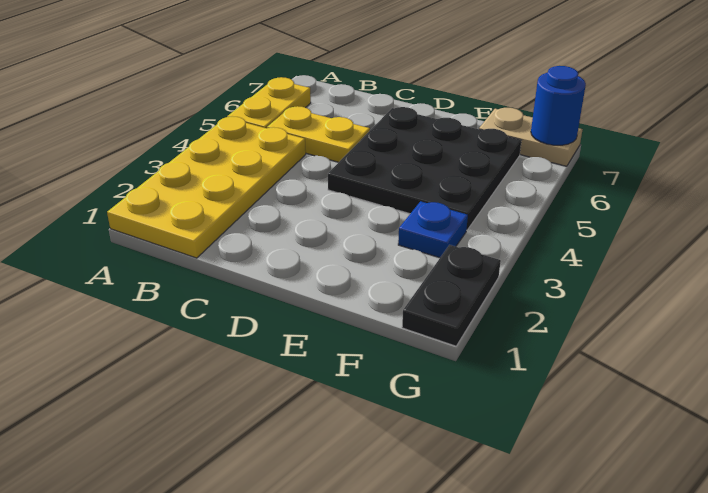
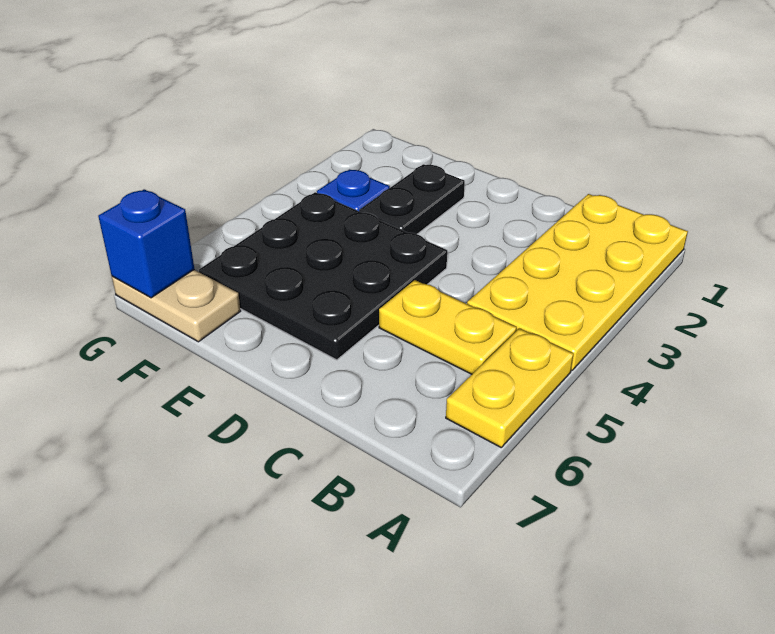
black 1x2 plate [402,245,501,346] -> black 1x2 plate moved to [359,164,465,234]
blue 1x1 round brick [531,66,586,145] -> blue 1x1 brick [98,189,194,298]

